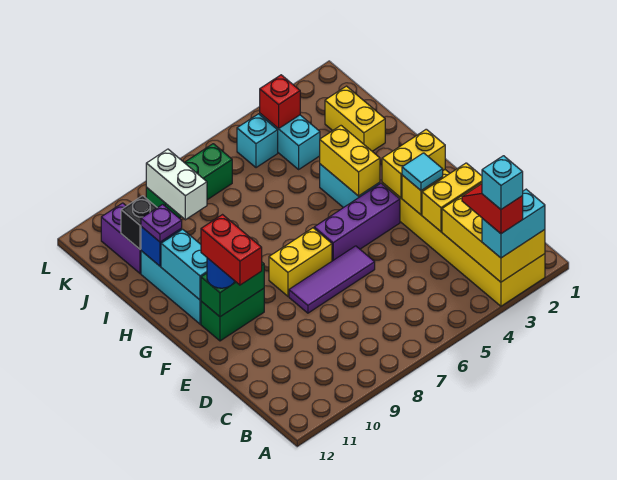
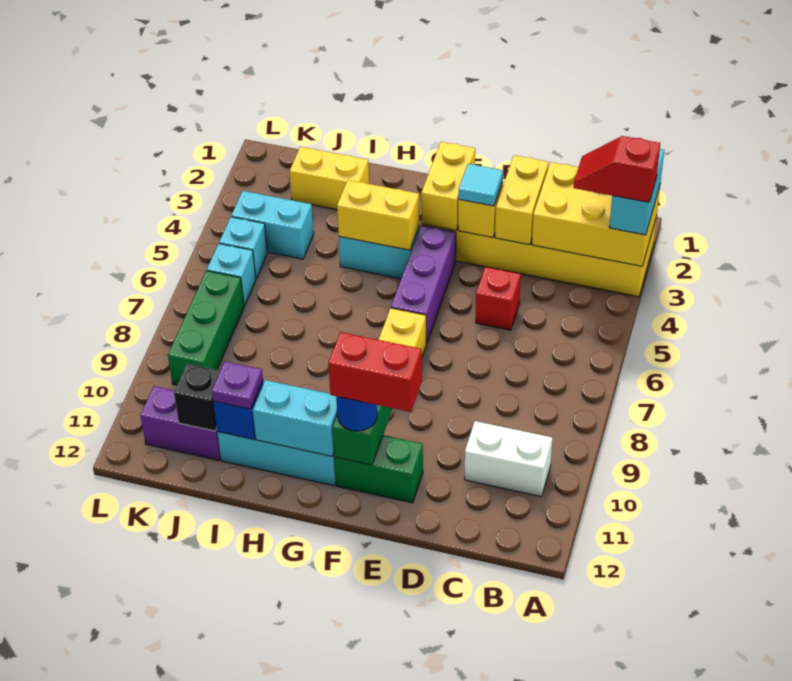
cyan 1x1 brick [482,156,523,209] -> cyan 1x1 brick moved to [207,244,256,306]
purple 1x3 tile [289,246,375,313] -> none
green 1x2 brick [201,289,264,341] -> green 1x2 brick turned to [335,435,423,503]
white 1x2 brick [146,149,207,220] -> white 1x2 brick moved to [465,421,552,497]
red 1x1 brick [260,75,300,129] -> red 1x1 brick moved to [476,267,521,330]

